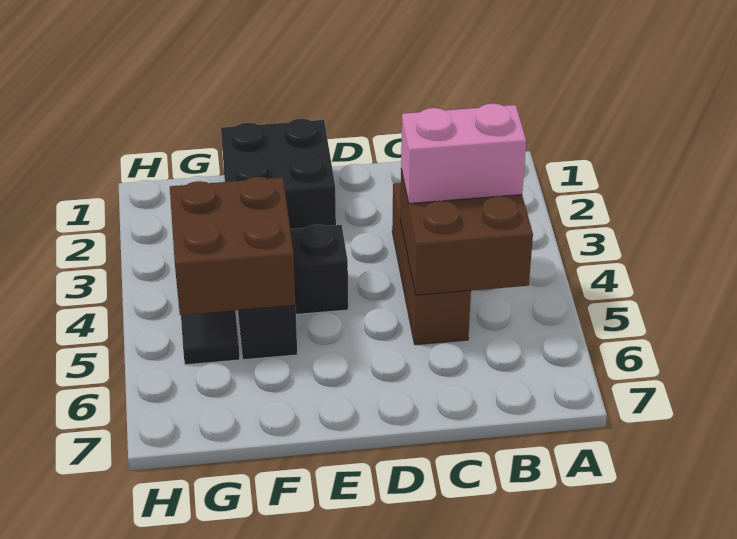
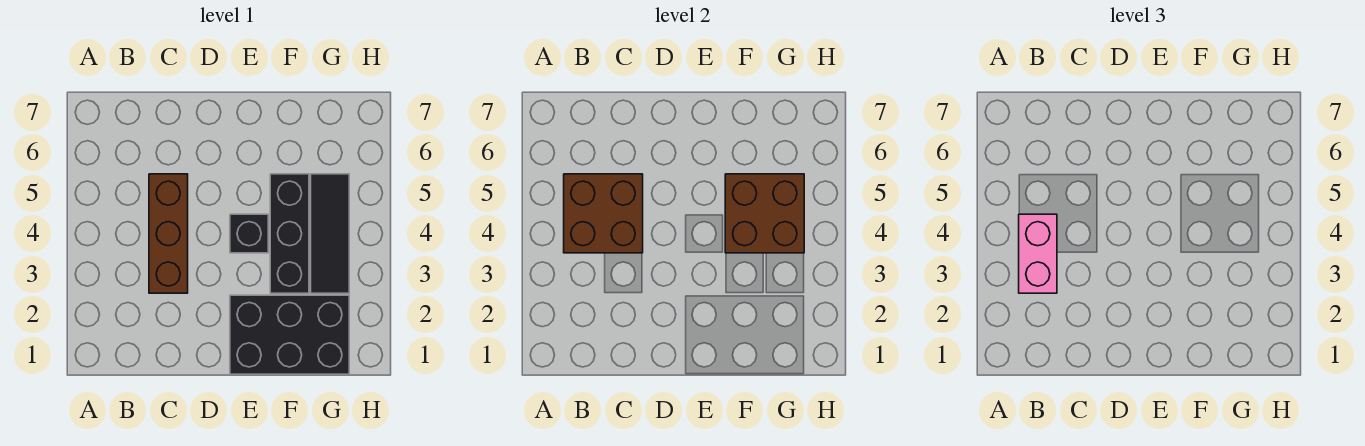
pink 1x2 brick [401,104,526,203] -> pink 1x2 brick turned to [1019,214,1057,293]
black 2x2 brick [221,119,336,229] -> black 2x3 brick [230,295,349,374]

